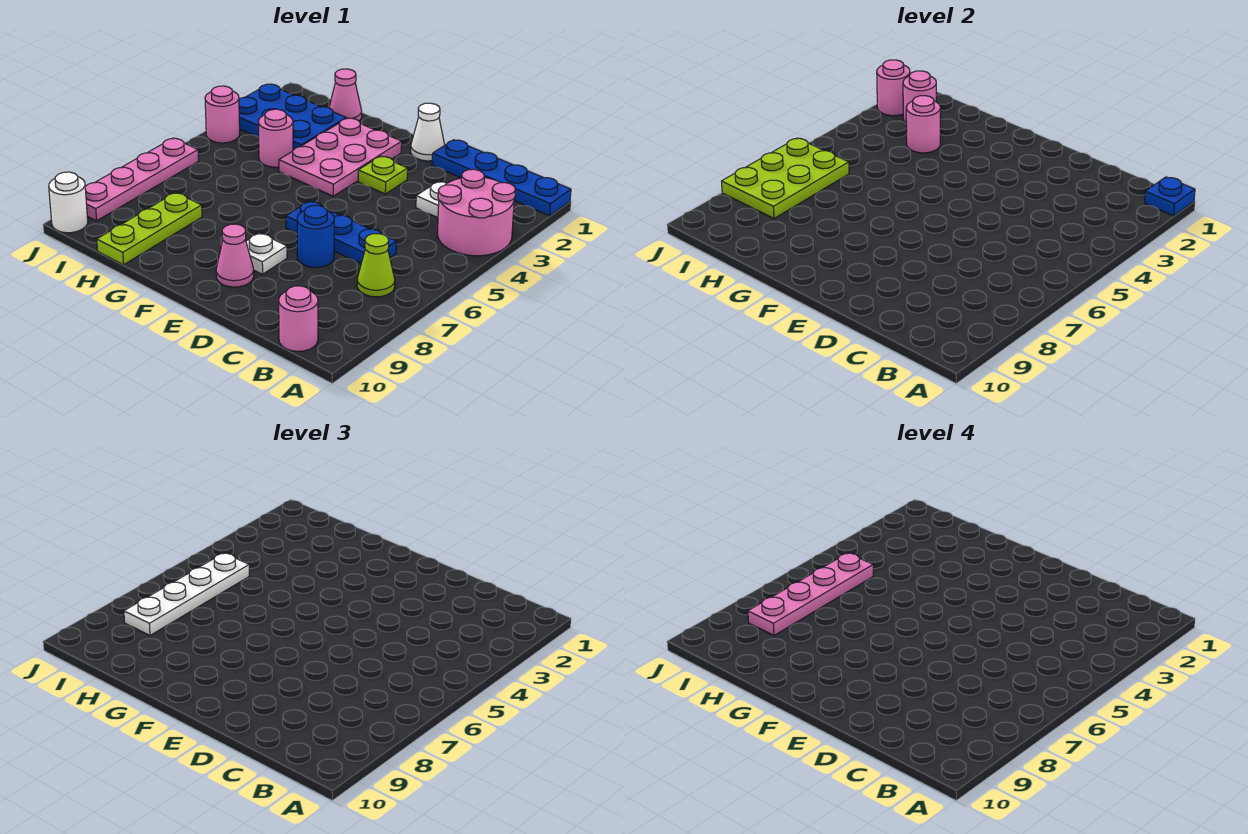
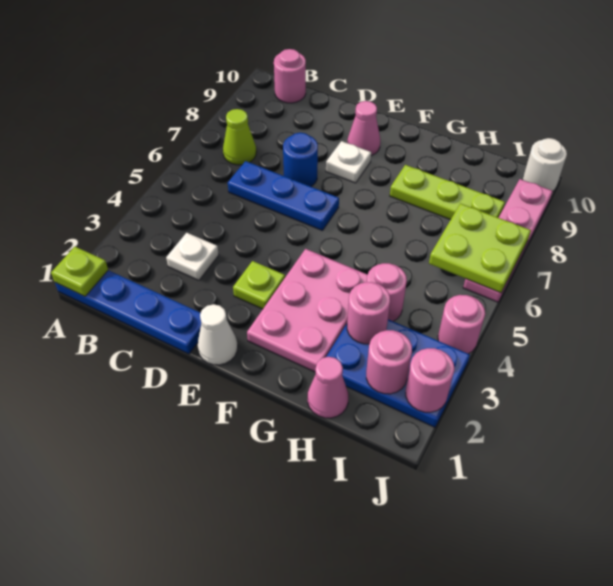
blue 1x1 plate [1145,177,1195,216] -> lime 1x1 plate [51,247,108,296]
pink 2x2 round brick [437,169,516,256] -> none
lime 1x3 plate [97,192,202,265] -> lime 1x3 plate turned to [390,165,505,220]
white 1x4 plate [124,553,249,635] -> none
pink 1x4 plate [748,553,873,635] -> none
lime 2x3 plate [721,138,849,218] -> lime 2x2 plate [429,204,531,293]

